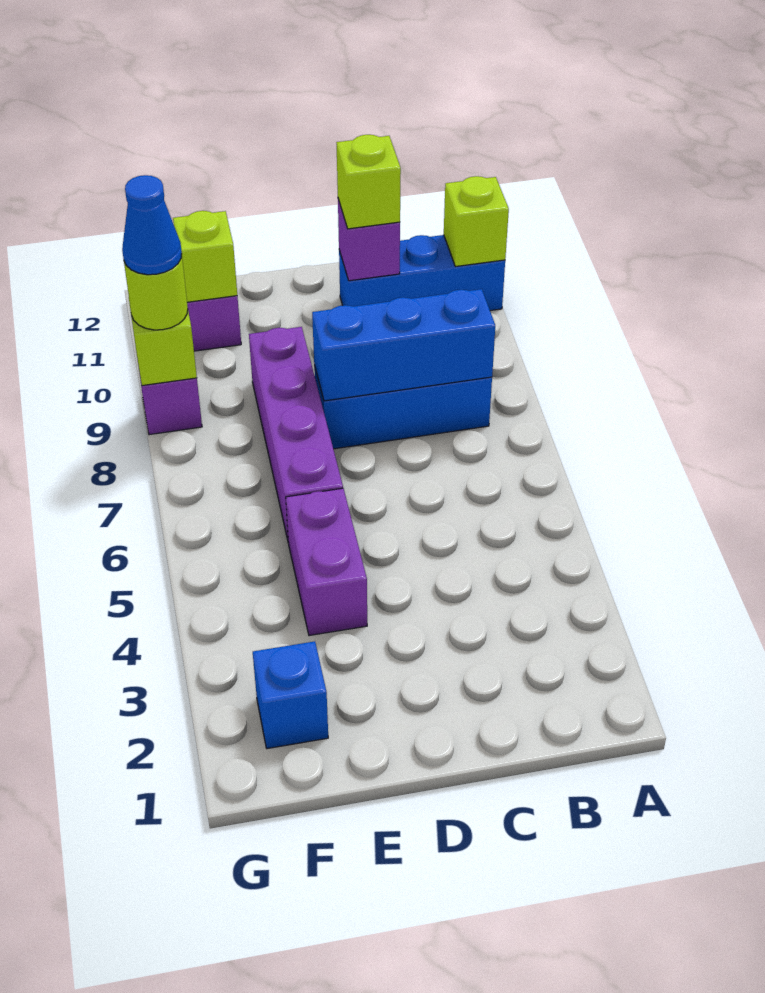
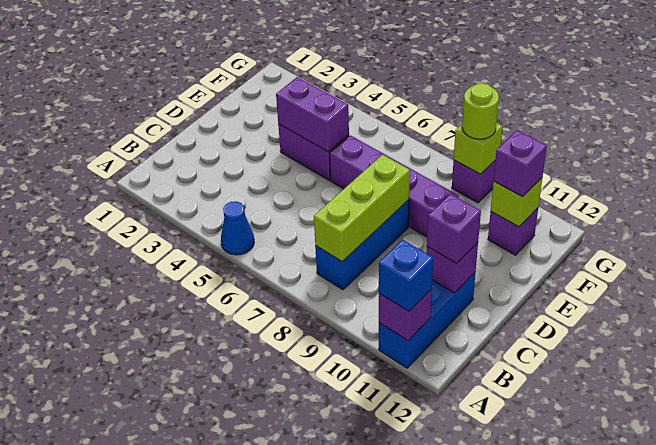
lime 1x1 brick [444,176,509,267] -> purple 1x1 brick [379,289,432,341]
blue 1x3 brick [312,289,495,401] -> lime 1x3 brick [314,155,410,262]
lime 1x1 brick [336,135,401,229] -> purple 1x1 brick [427,194,481,264]
none -> purple 1x2 brick [276,77,349,152]
blue 1x1 brick [253,641,328,749] -> blue 1x1 brick moved to [379,240,433,311]
none -> purple 1x1 brick [494,130,547,197]
blue 1x1 cone [122,175,182,275] -> blue 1x1 cone moved to [221,201,254,255]

